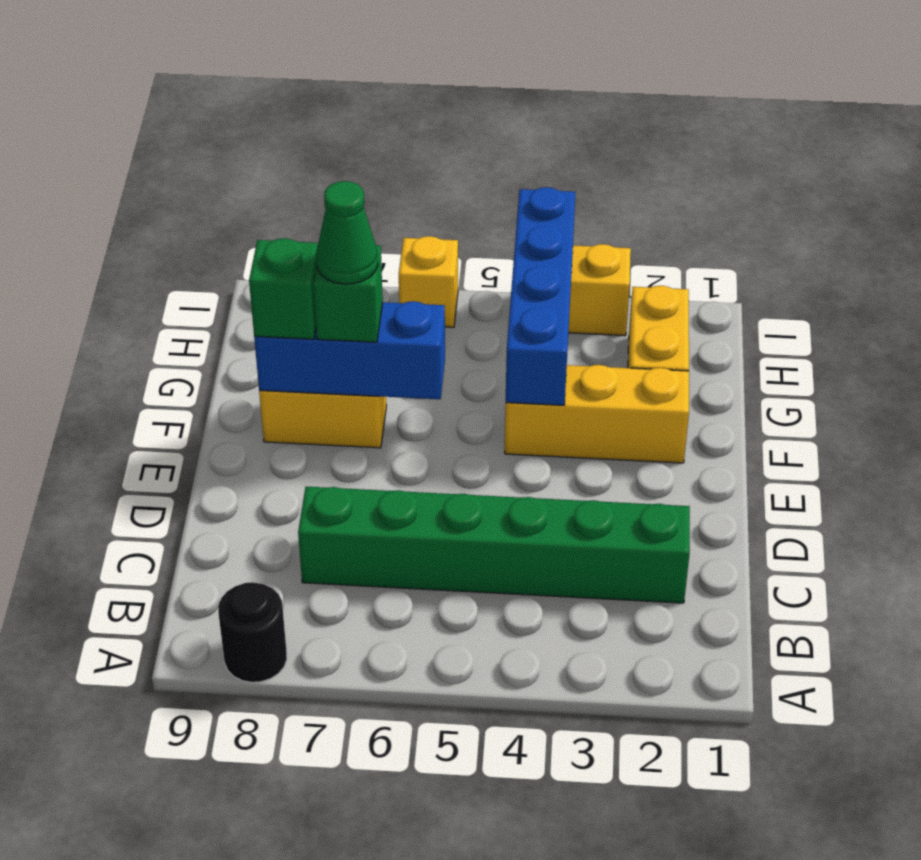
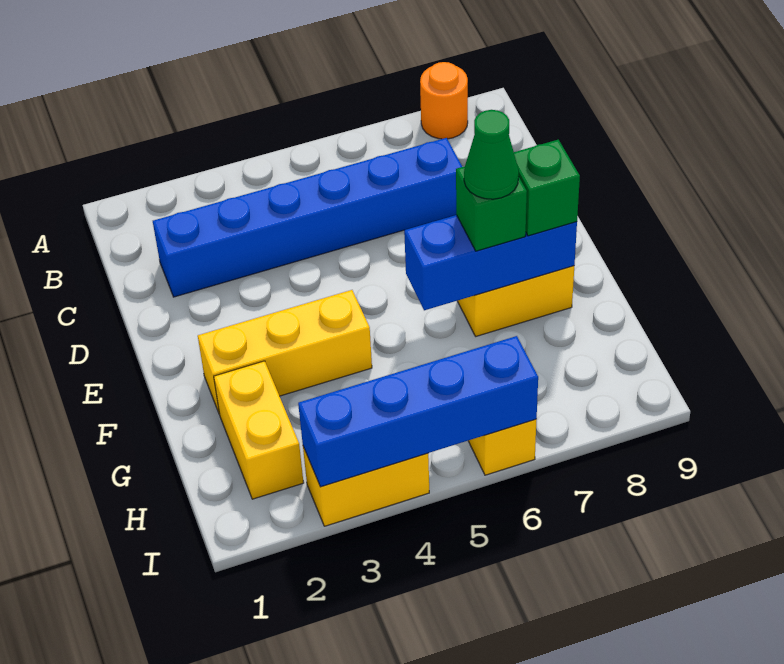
black 1x1 round brick [218,582,287,682] -> orange 1x1 round brick [420,62,468,139]
green 1x6 brick [298,487,690,603] -> blue 1x6 brick [153,138,462,297]
blue 1x4 brick [506,187,575,405] -> blue 1x4 brick turned to [298,336,538,487]

